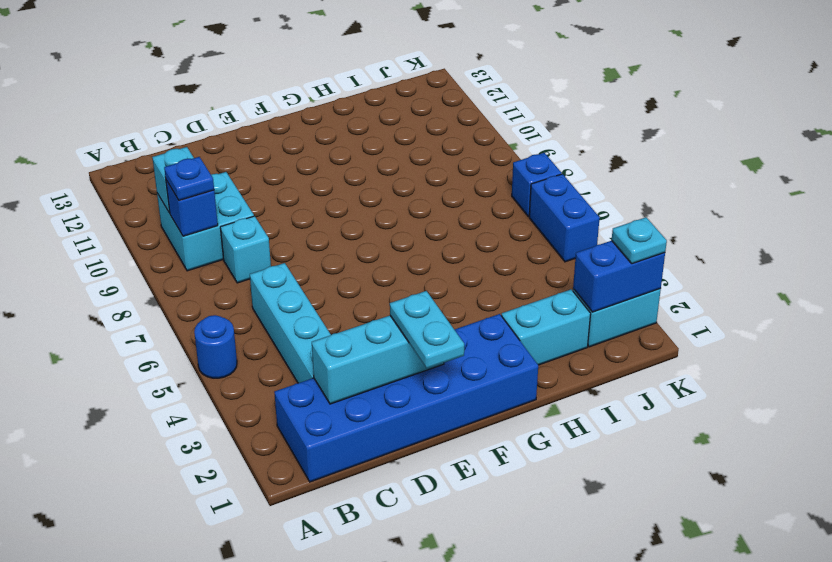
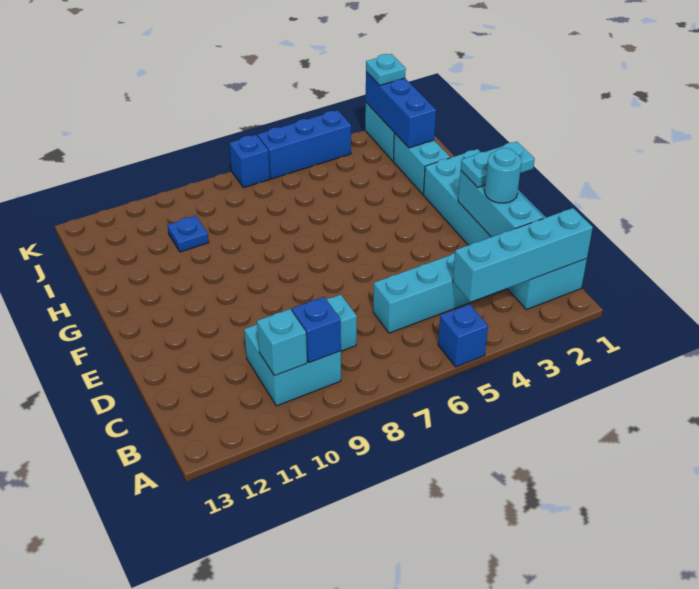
blue 1x1 round brick [194,315,237,378] -> blue 1x1 brick [438,304,488,367]
blue 2x6 brick [274,314,538,482] -> cyan 2x6 brick [424,149,587,310]
none -> cyan 1x4 brick [453,208,593,302]
blue 1x1 plate [164,157,214,200] -> blue 1x1 plate moved to [167,216,209,252]
none -> cyan 1x1 round brick [485,148,521,203]
blue 1x2 brick [573,241,665,312] -> blue 1x3 brick [366,72,436,148]
blue 1x2 brick [529,174,600,262] -> blue 1x3 brick [258,110,351,179]

